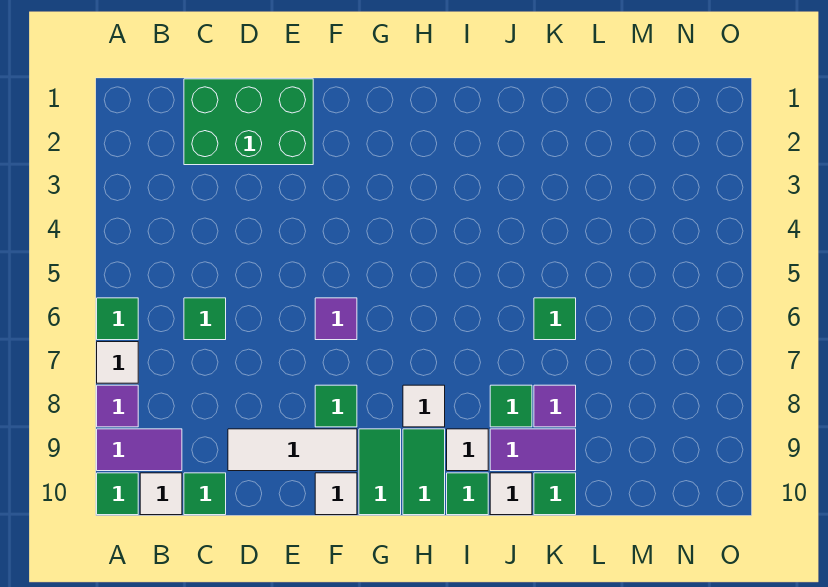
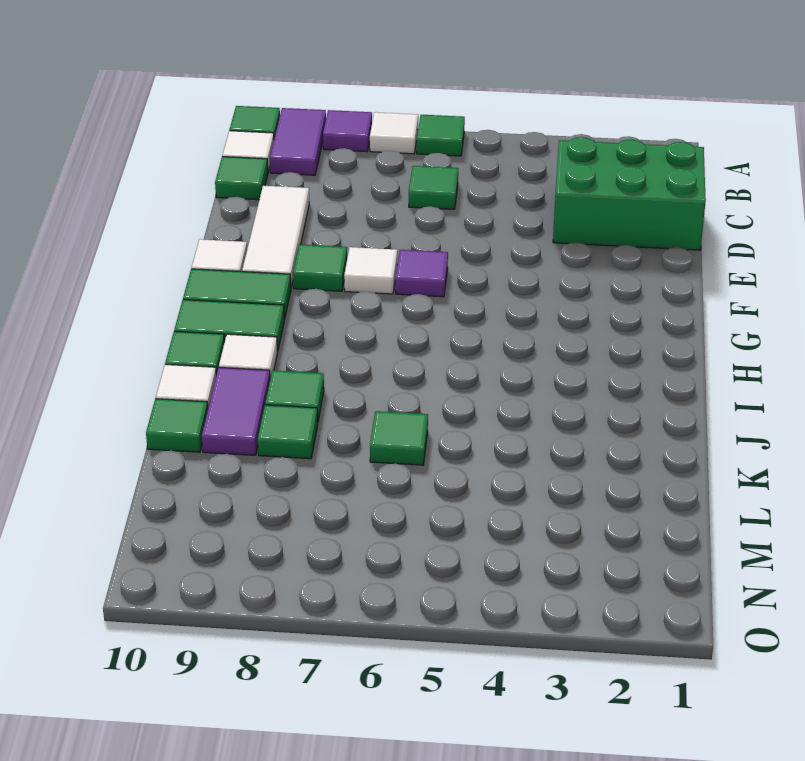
green 2x3 brick [184,79,313,165] -> green 2x3 brick turned to [553,137,706,250]
white 1x1 tile [403,385,445,427] -> white 1x1 tile moved to [344,247,397,294]
purple 1x1 tile [534,385,576,427] -> green 1x1 tile [258,405,318,459]

